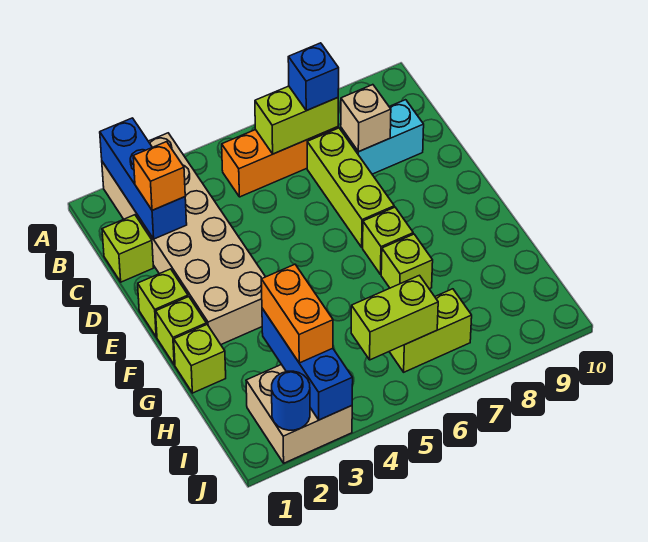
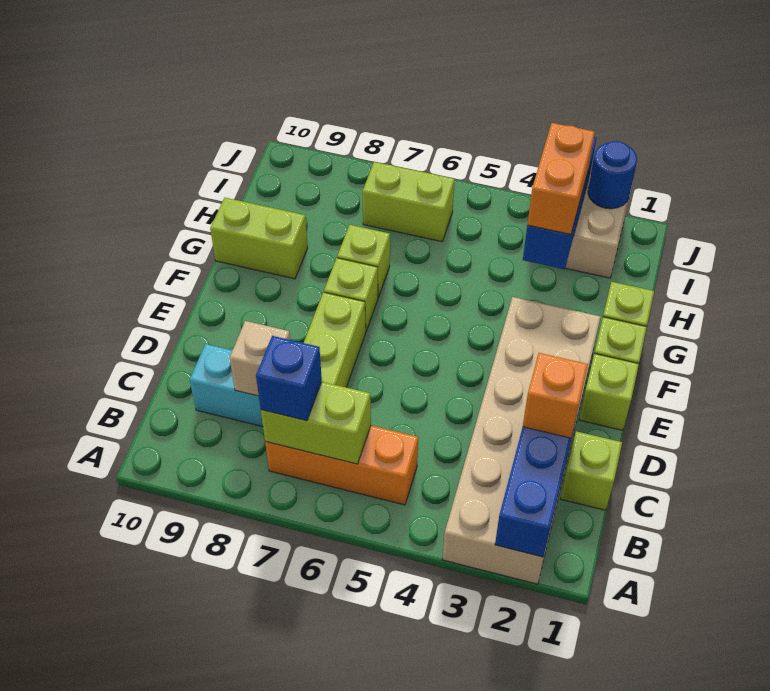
lime 1x2 brick [351,275,438,360] -> lime 1x2 brick moved to [210,198,308,279]

